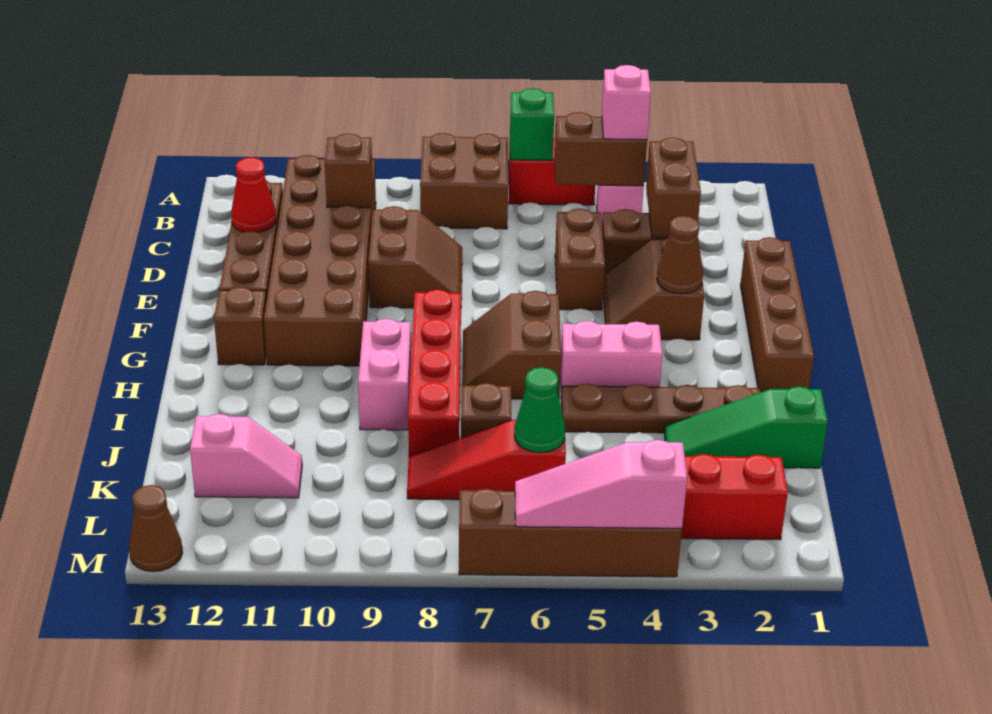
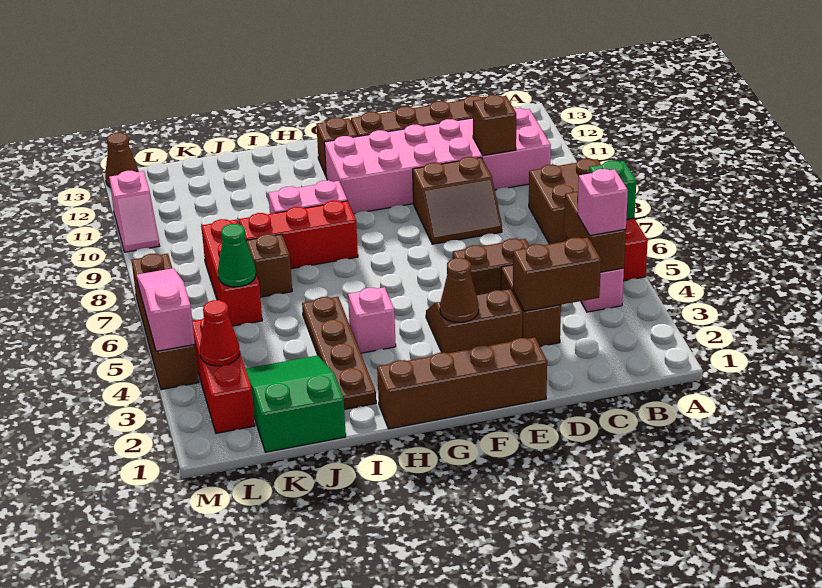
brown 2x6 brick [264,155,376,366] -> pink 2x6 brick [324,108,551,214]
red 1x1 cone [231,157,276,232] -> red 1x1 cone moved to [200,300,240,366]
brown 2x2 slope [462,291,561,399] -> none
red 1x4 brick [408,290,461,457] -> red 1x3 brick [239,201,358,269]
pink 1x2 brick [560,321,662,398] -> pink 1x1 brick [348,287,396,353]
green 1x3 slope [664,387,828,468] -> green 2x3 slope [246,355,346,452]
red 1x3 slope [407,420,566,500] -> red 1x3 brick [201,219,262,326]
pink 1x2 slope [190,414,302,498] -> pink 1x2 slope moved to [109,171,159,252]

